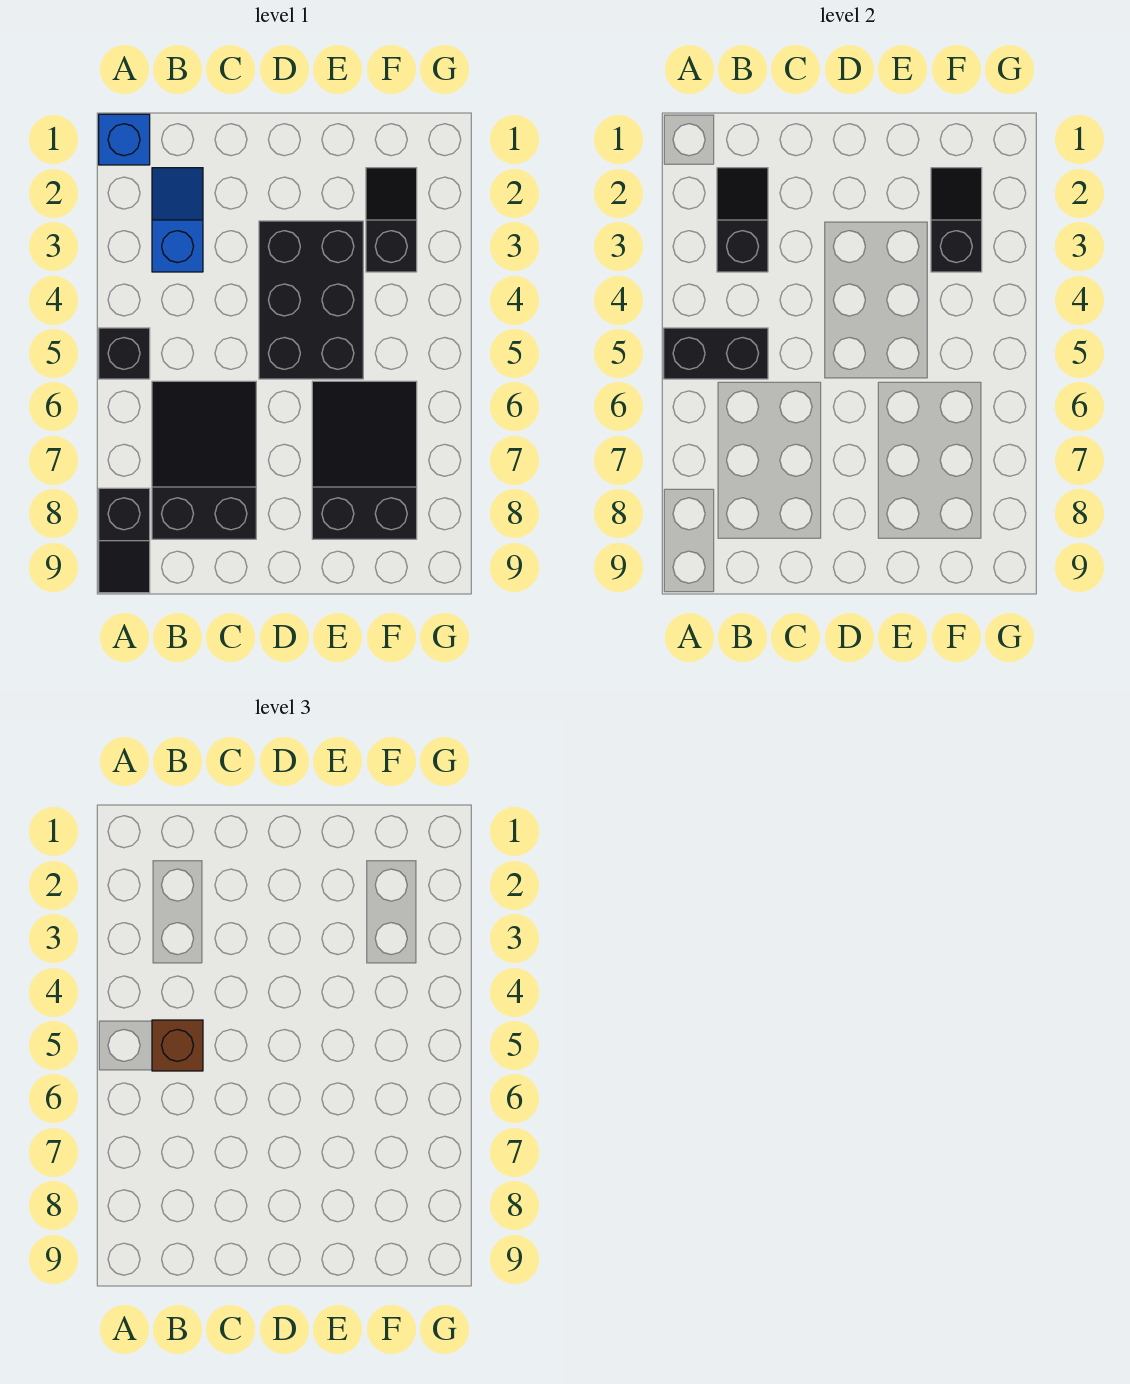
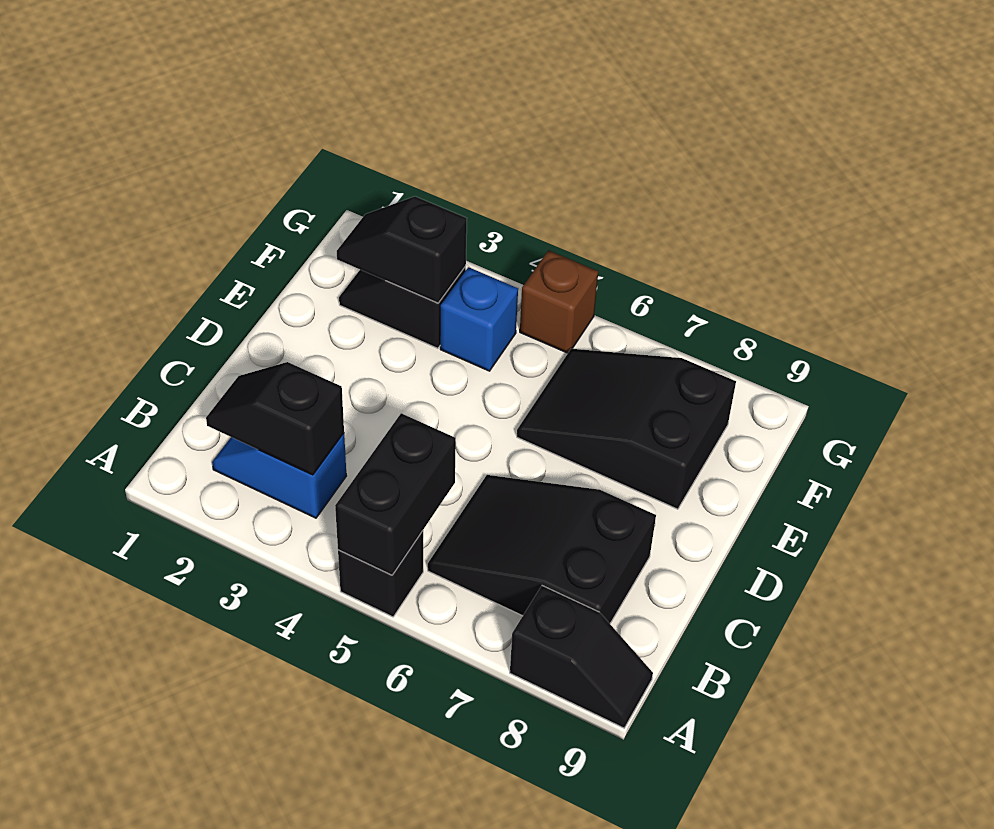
blue 1x1 brick [99,114,150,165] -> blue 1x1 brick moved to [440,267,518,371]
brown 1x1 brick [152,1020,203,1071] -> brown 1x1 brick moved to [520,250,598,353]
black 2x3 brick [259,221,363,379] -> none

